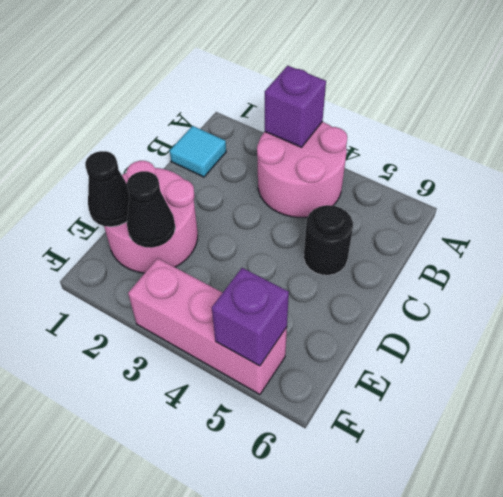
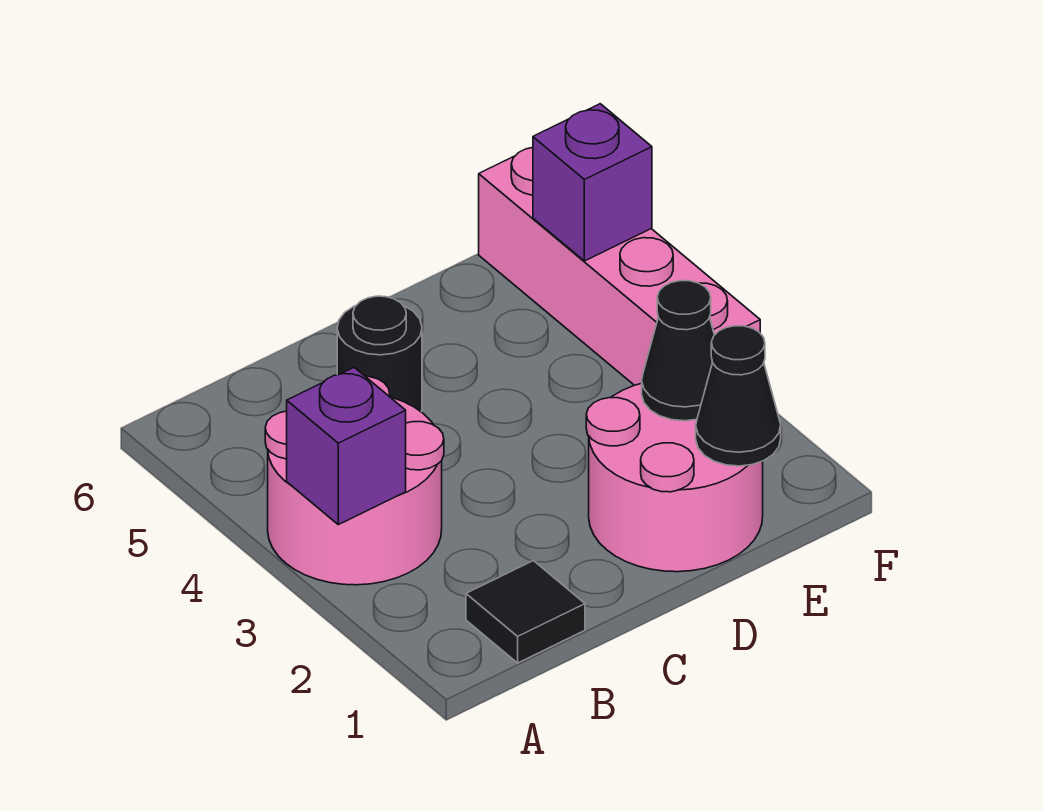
cyan 1x1 tile [170,126,226,177] -> black 1x1 tile [466,561,585,663]
pink 1x3 brick [128,258,287,394] -> pink 1x4 brick [479,147,760,385]

